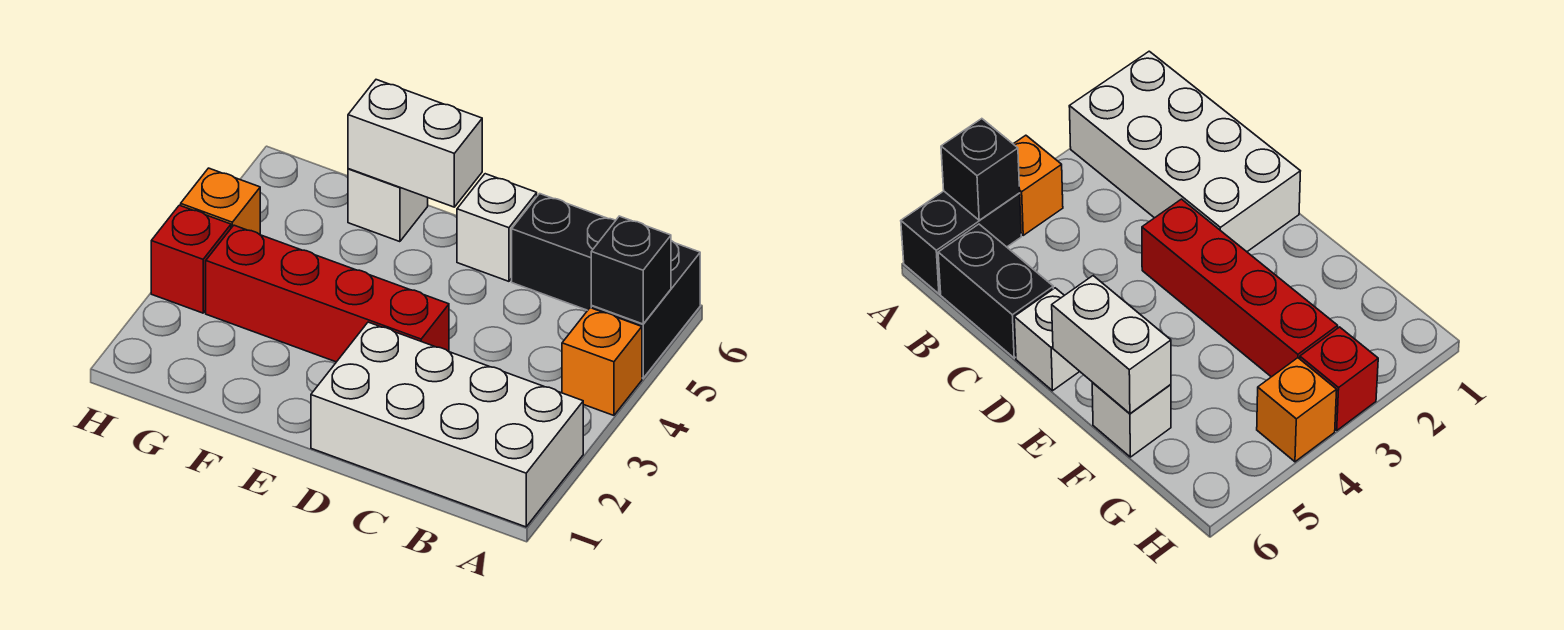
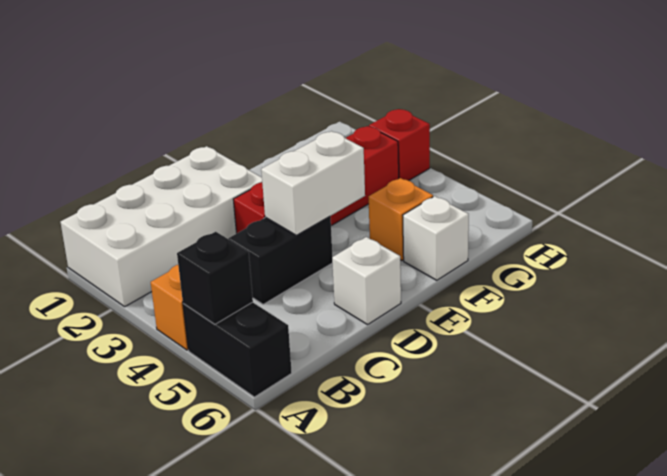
black 1x2 brick [512,194,616,310] -> black 1x2 brick moved to [228,216,332,304]
white 1x2 brick [348,80,482,207] -> white 1x2 brick moved to [261,131,365,235]
orange 1x1 brick [181,168,260,235] -> orange 1x1 brick moved to [368,178,433,260]

